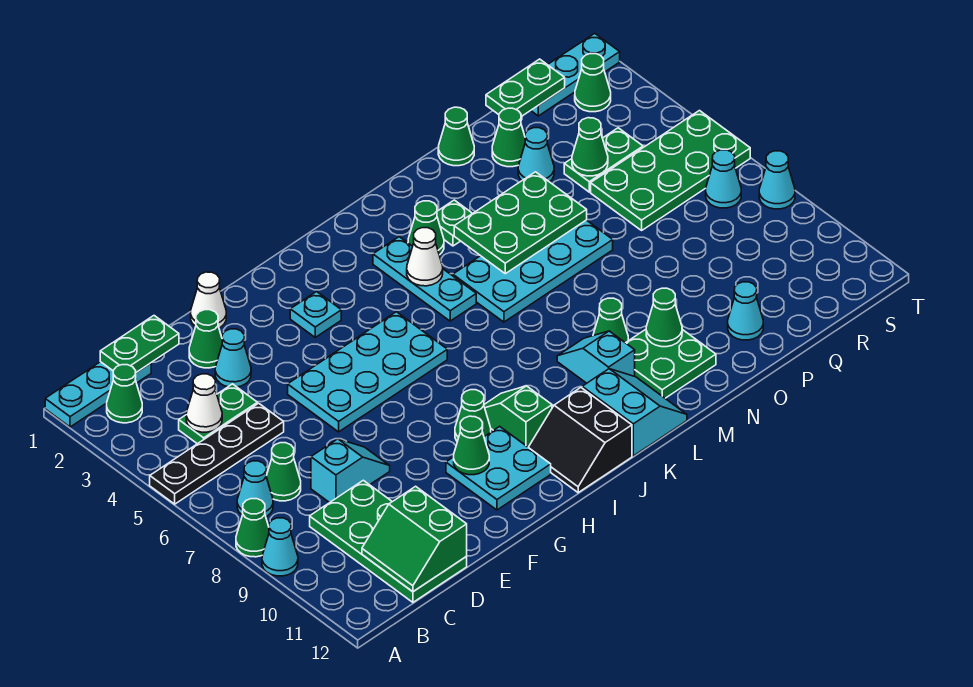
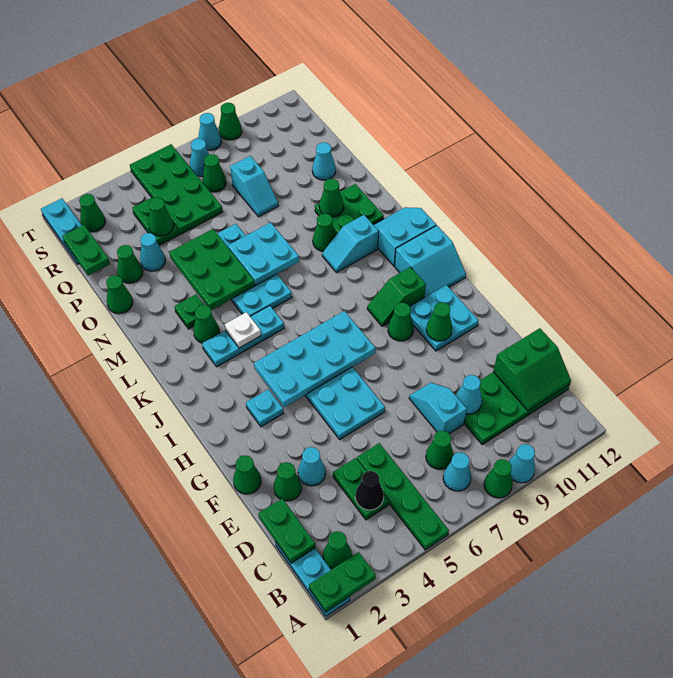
none -> green 1x2 plate [309,552,376,612]
black 1x4 plate [150,403,284,504] -> green 1x4 plate [357,443,449,550]
white 1x1 cone [186,374,222,432] -> black 1x1 cone [355,471,384,510]
none -> cyan 1x1 cone [456,375,482,414]
white 1x1 cone [191,272,226,328] -> green 1x1 cone [233,455,261,494]
none -> cyan 2x4 plate [254,311,375,407]
black 2x2 slope [528,388,632,493] -> cyan 2x2 slope [395,225,466,298]
white 1x1 cone [407,228,443,286] -> white 1x1 plate [225,312,261,348]
none -> cyan 2x2 plate [228,222,299,285]
none -> cyan 1x2 slope [230,156,278,217]
none -> green 1x1 cone [202,154,226,192]
none -> green 1x1 cone [219,103,242,140]

